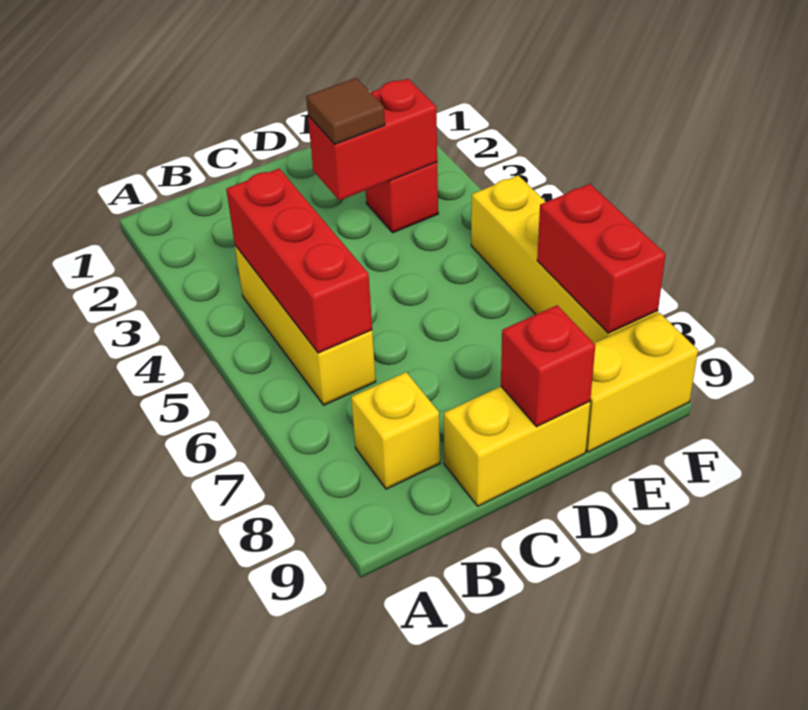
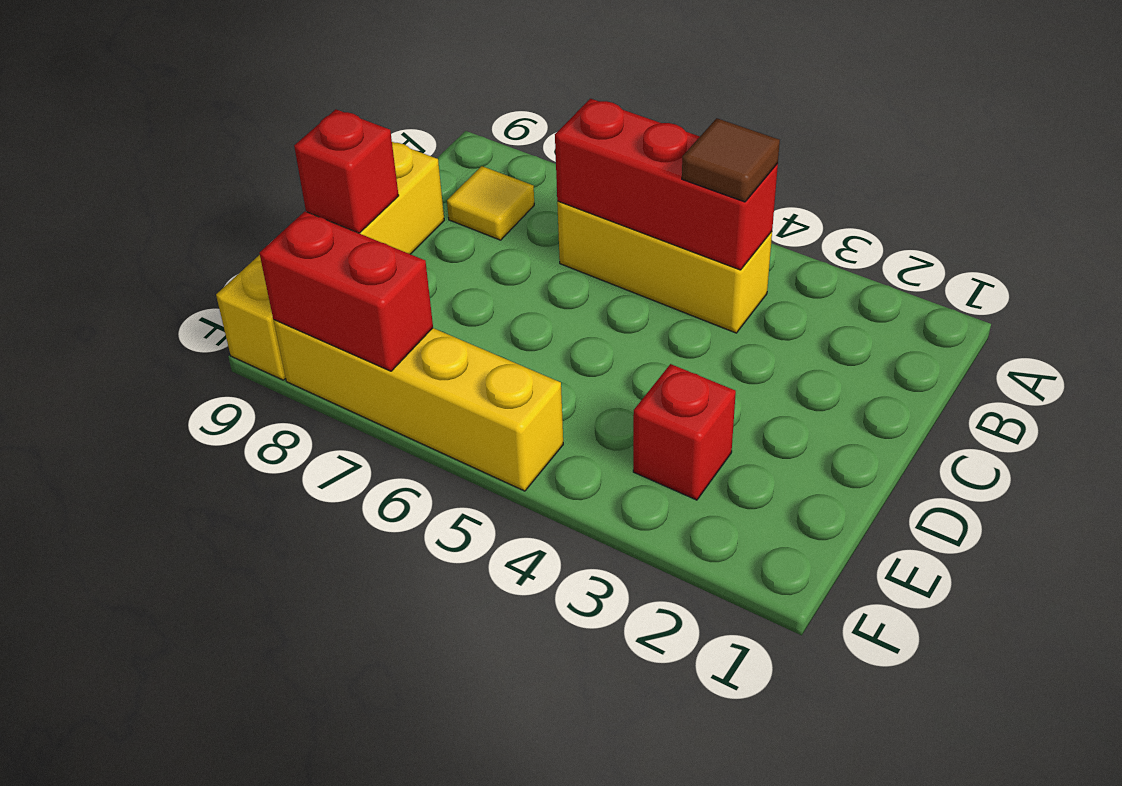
yellow 1x1 brick [351,372,440,489] -> yellow 1x1 tile [447,166,534,240]
red 1x2 brick [308,79,437,200] -> none
brown 1x1 tile [306,78,385,144] -> brown 1x1 tile moved to [682,118,780,202]

